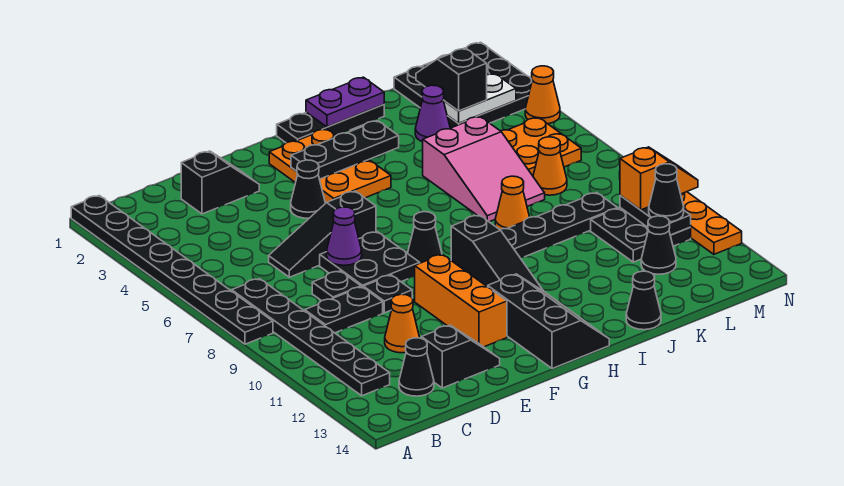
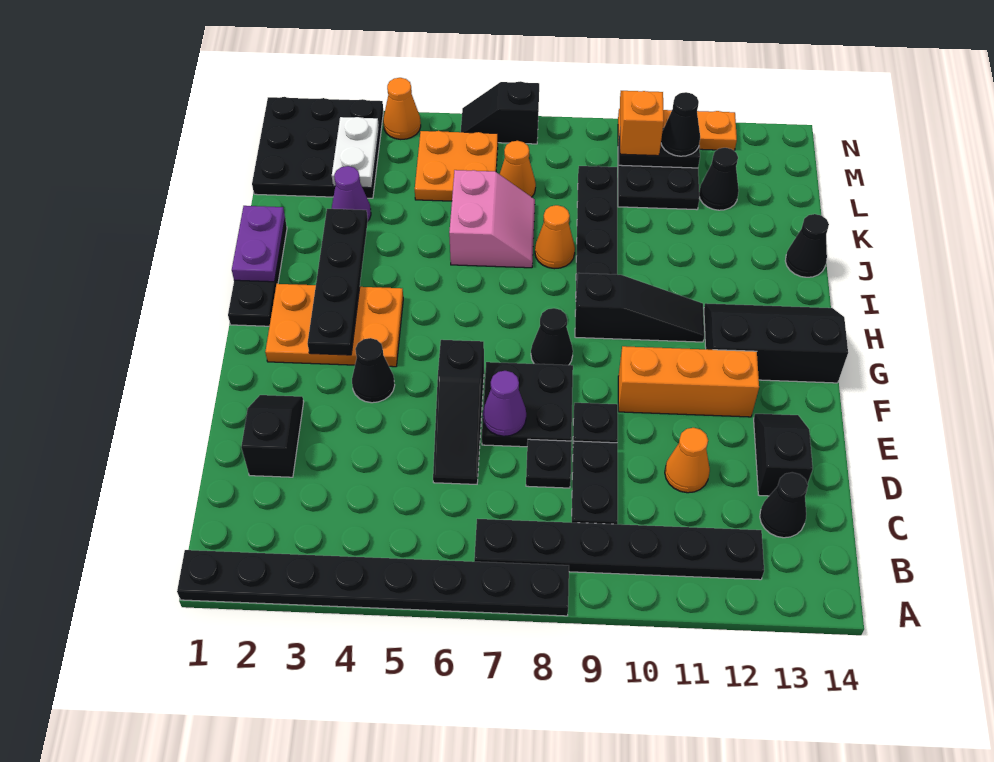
black 1x3 plate [291,121,399,179] -> black 1x4 plate [308,209,368,355]
pink 2x3 slope [423,117,545,222] -> pink 2x2 slope [449,170,535,268]
black 1x2 slope [416,48,487,111] -> black 1x2 slope moved to [461,81,539,144]

